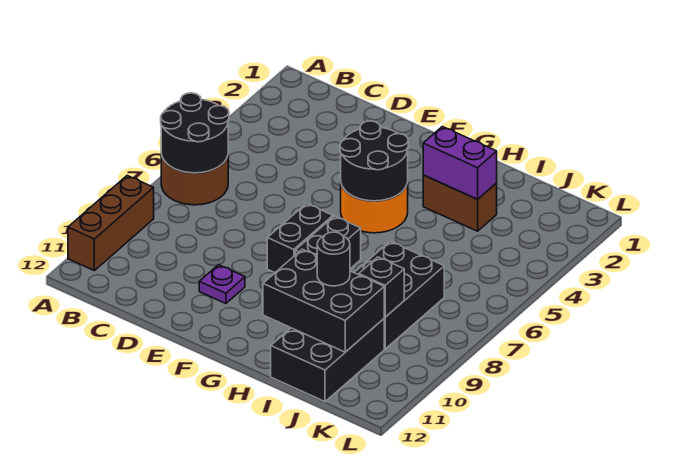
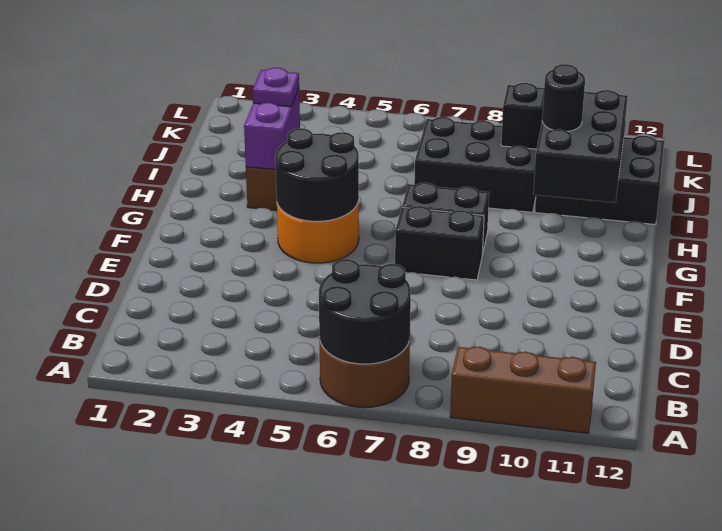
purple 1x1 plate [199,265,245,304] -> purple 1x1 plate moved to [253,68,299,107]

